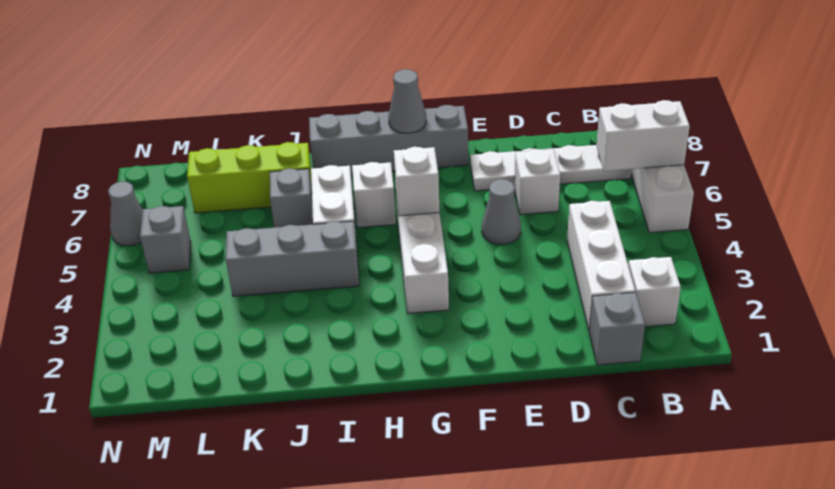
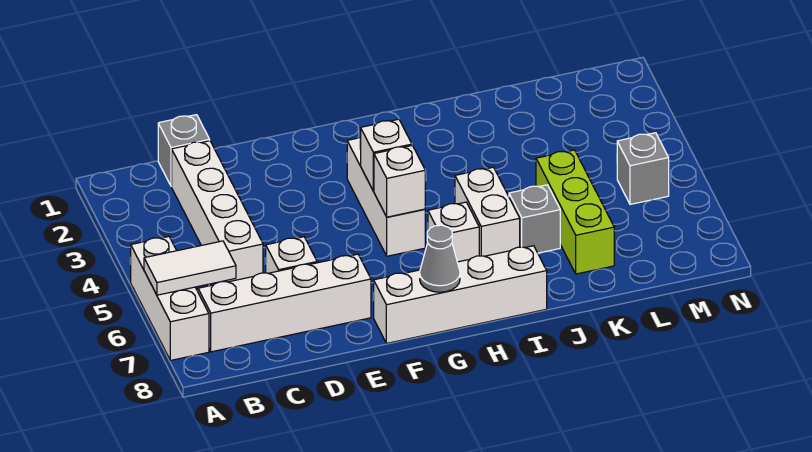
white 1x2 brick [597,100,690,171] -> white 1x2 tile [144,241,236,295]
white 1x1 brick [628,257,681,327] -> white 1x1 brick moved to [360,119,412,191]
white 1x4 plate [470,145,632,191] -> white 1x4 brick [198,254,371,352]
white 1x3 brick [567,201,635,331] -> white 1x4 brick [172,141,263,282]
grey 1x1 cone [482,179,521,244] -> none
grey 1x4 brick [309,105,468,175] -> white 1x4 brick [373,246,547,343]
grey 1x3 brick [226,221,359,296] -> none
lime 1x3 brick [187,142,312,213] -> lime 1x3 brick turned to [536,150,614,274]
grey 1x1 cone [108,181,143,246] -> none

